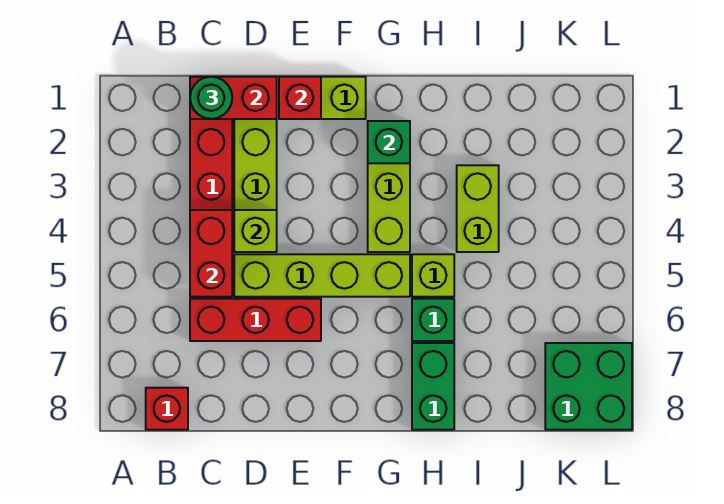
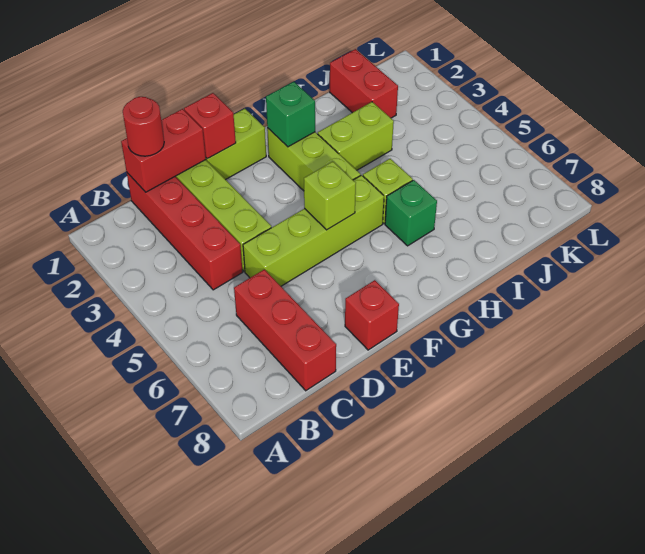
red 1x1 brick [146,388,188,430] -> red 1x1 brick moved to [345,280,399,350]
green 1x1 round brick [190,77,232,119] -> red 1x1 round brick [123,97,164,156]
red 1x2 brick [190,210,232,297] -> red 1x2 brick moved to [330,49,398,118]
red 1x3 brick [190,299,321,341] -> red 1x3 brick turned to [234,269,336,391]
lime 1x1 brick [234,210,277,252] -> lime 1x1 brick moved to [304,161,356,230]
green 1x2 brick [412,343,454,430] -> none
lime 1x2 brick [457,165,499,252] -> lime 1x2 brick turned to [318,102,394,170]
green 2x2 brick [545,343,632,430] -> none

